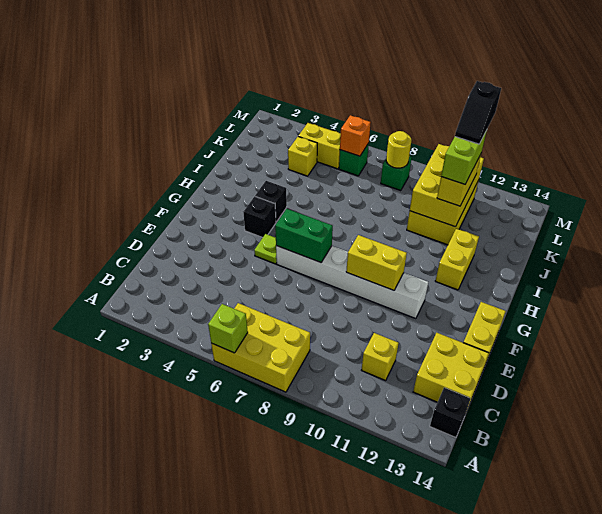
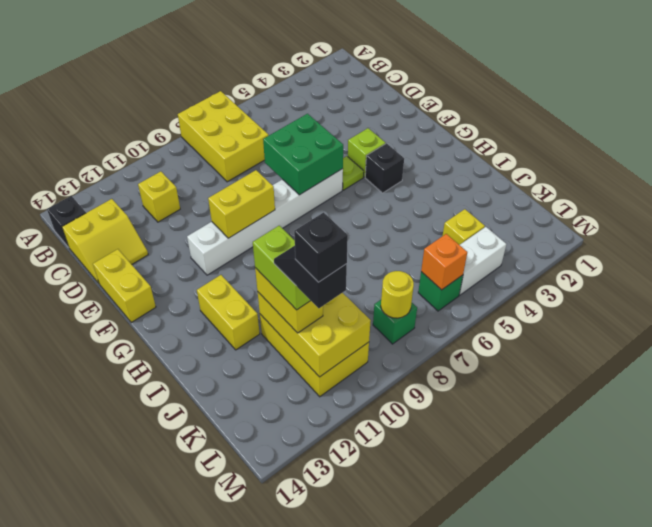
yellow 2x3 brick [211,303,310,392] -> yellow 2x3 brick turned to [178,91,268,182]
lime 1x1 brick [208,304,248,353] -> lime 1x1 brick moved to [348,128,386,177]
yellow 2x2 brick [413,333,489,409] -> yellow 2x2 slope [62,199,148,283]
green 1x2 brick [275,209,333,263] -> green 2x2 brick [263,114,343,195]
black 1x1 brick [255,181,287,222] -> black 1x1 brick moved to [294,213,348,282]
yellow 1x2 brick [298,123,341,169] -> white 1x2 brick [459,227,506,295]

